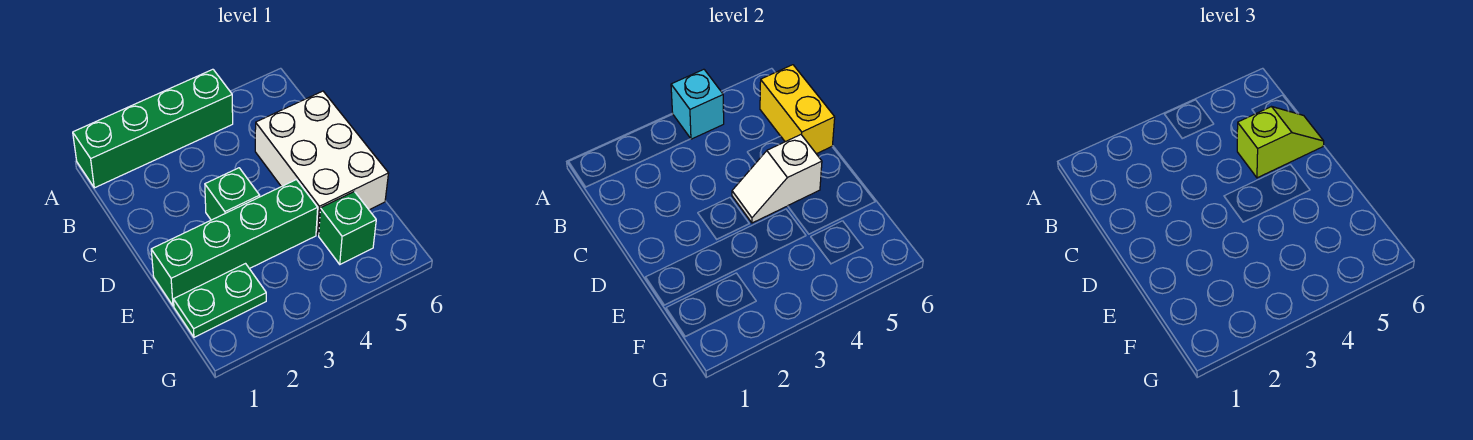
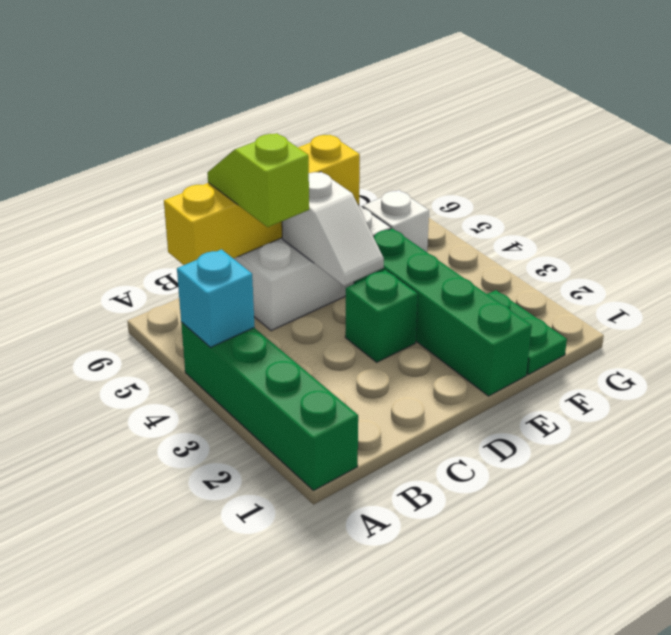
yellow 1x2 brick [760,65,835,154] -> yellow 1x4 brick [164,135,360,265]
green 1x1 brick [319,192,376,264] -> white 1x1 brick [363,190,429,252]

